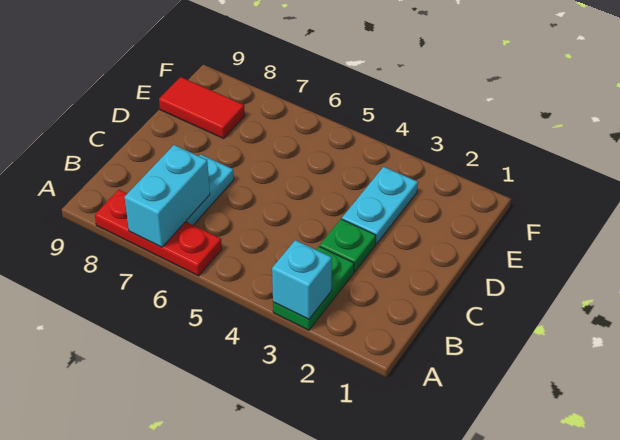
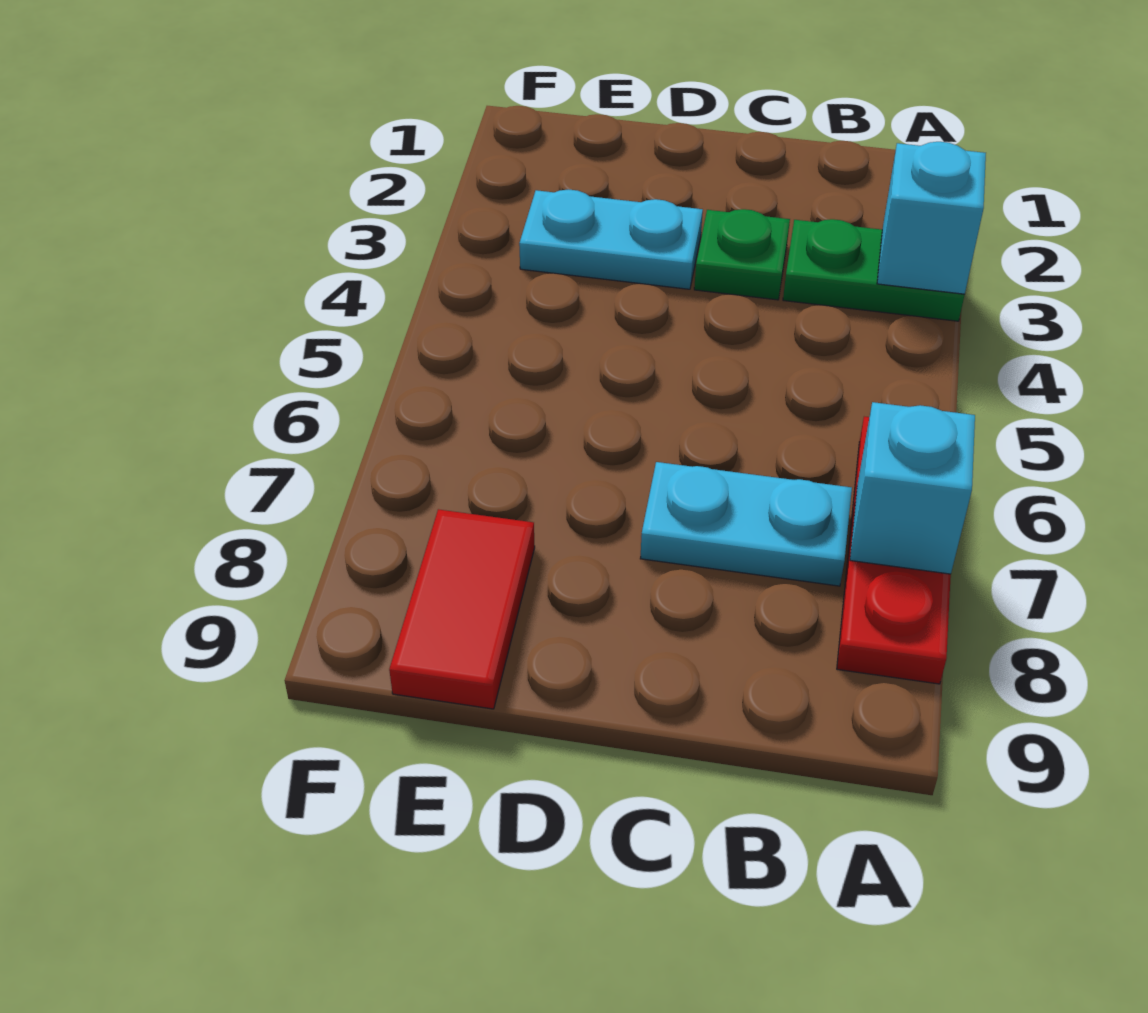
cyan 1x2 brick [125,145,210,247] -> cyan 1x1 brick [850,402,975,574]

